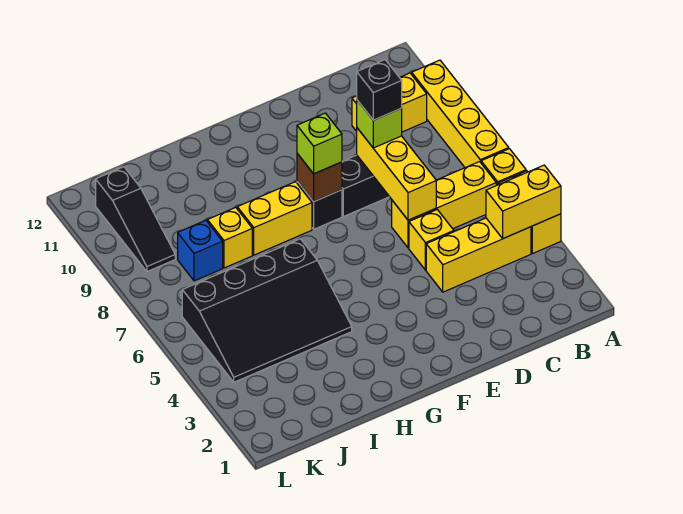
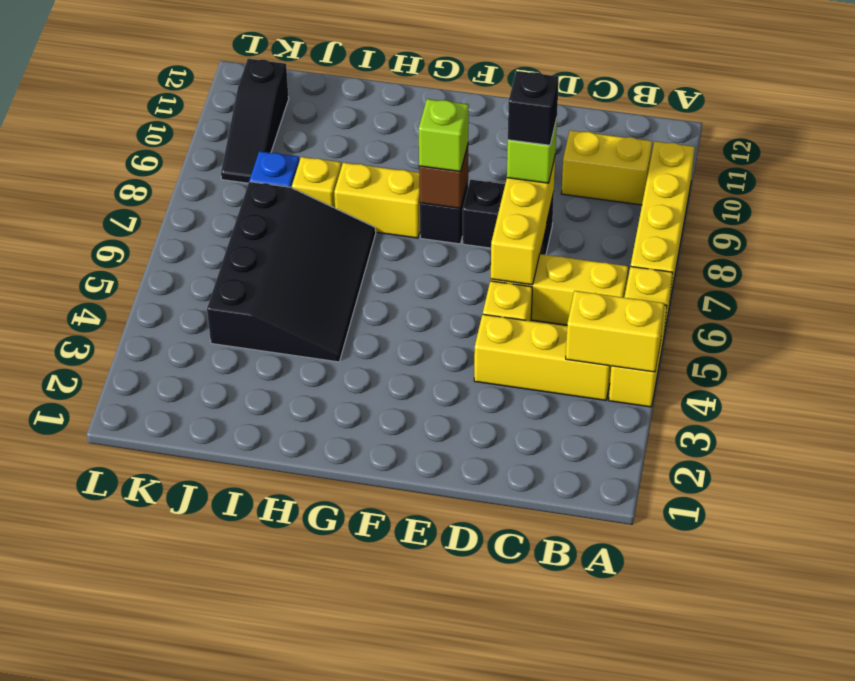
black 3x4 slope [182,239,352,382] -> black 3x4 slope turned to [207,182,376,362]

